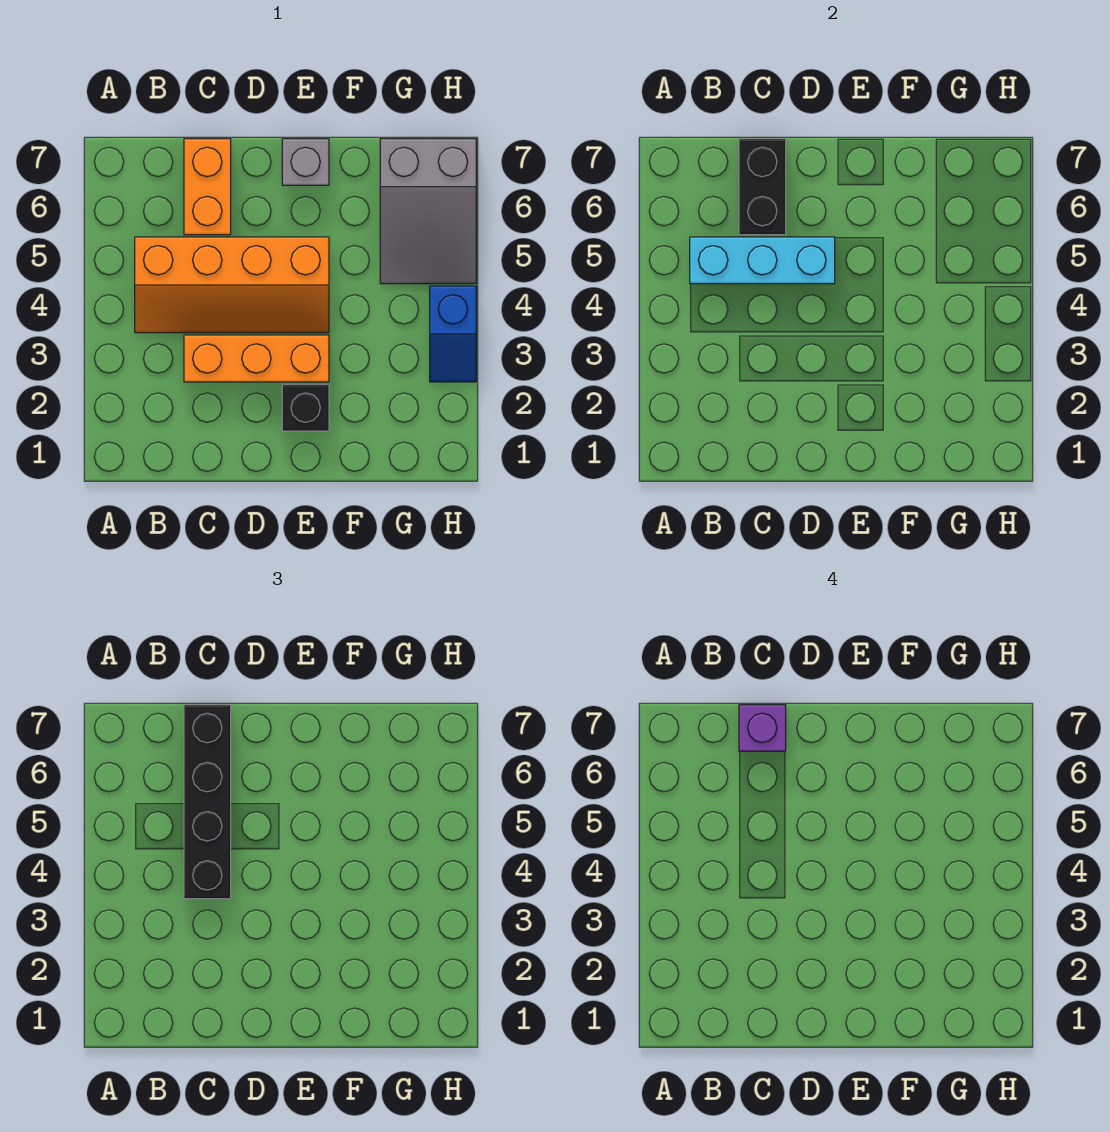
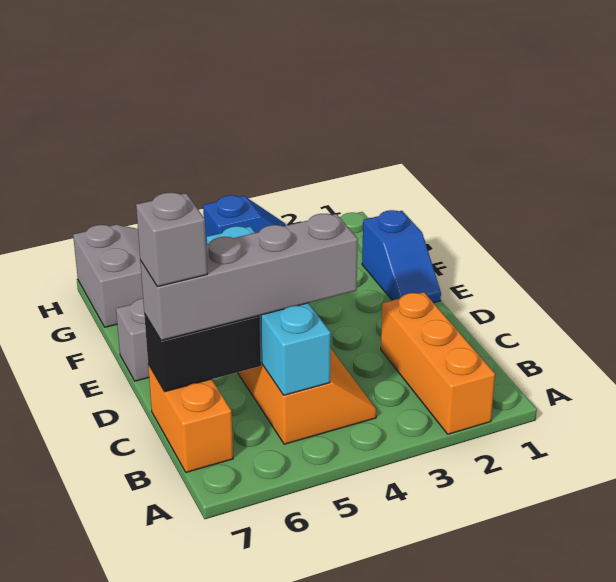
cyan 1x3 brick [690,237,835,284] -> cyan 1x4 brick [207,226,331,395]
orange 1x3 brick [184,335,329,382] -> orange 1x3 brick moved to [381,292,495,434]
black 1x4 brick [184,705,231,899] -> grey 1x4 brick [140,214,358,340]
orange 1x2 brick [184,139,231,235] -> orange 1x2 brick turned to [148,364,233,472]
purple 1x1 brick [739,705,786,751] -> grey 1x1 brick [136,193,207,287]
none -> blue 1x2 slope [362,210,441,303]
black 1x1 brick [282,384,329,431] -> none

